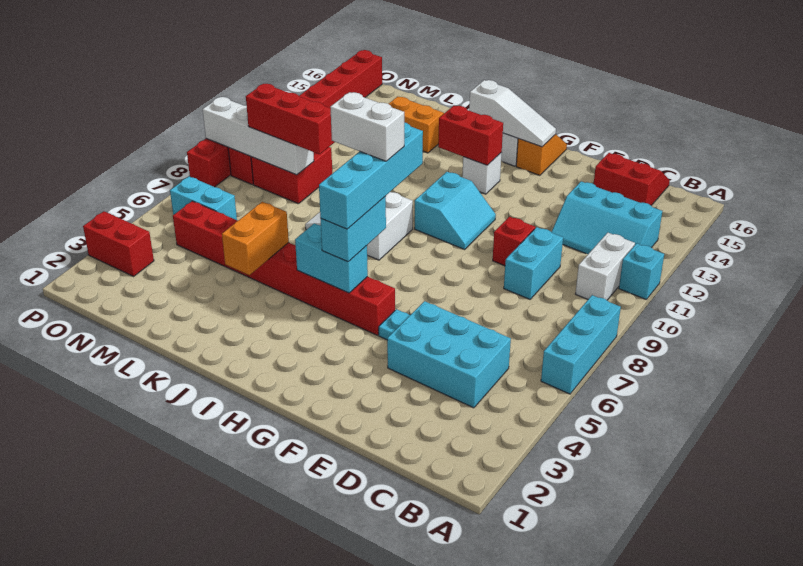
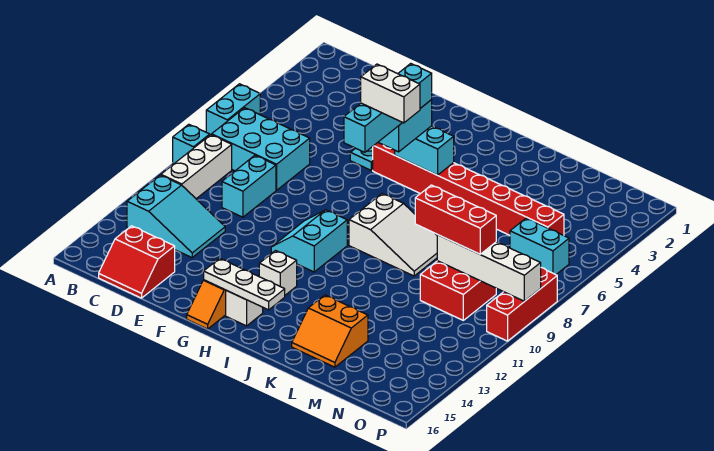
cyan 1x3 brick [541,295,621,394] -> cyan 1x2 brick [206,84,260,135]
cyan 1x1 brick [619,243,664,299] -> cyan 1x1 brick moved to [173,124,210,164]
white 1x2 brick [575,233,635,300] -> white 1x3 brick [161,135,232,199]
cyan 2x3 slope [552,181,662,254] -> cyan 2x3 slope turned to [127,175,225,258]
cyan 2x3 brick [387,301,511,408] -> cyan 2x3 brick moved to [212,108,310,190]
red 1x1 brick [493,217,535,266] -> none
white 1x3 slope [469,80,556,147] -> white 1x3 plate [204,258,285,310]
red 1x2 brick [438,106,503,165] -> none
orange 1x2 brick [222,202,289,275] -> none
red 1x2 brick [83,211,154,276] -> none
red 1x8 brick [228,50,382,184] -> none

